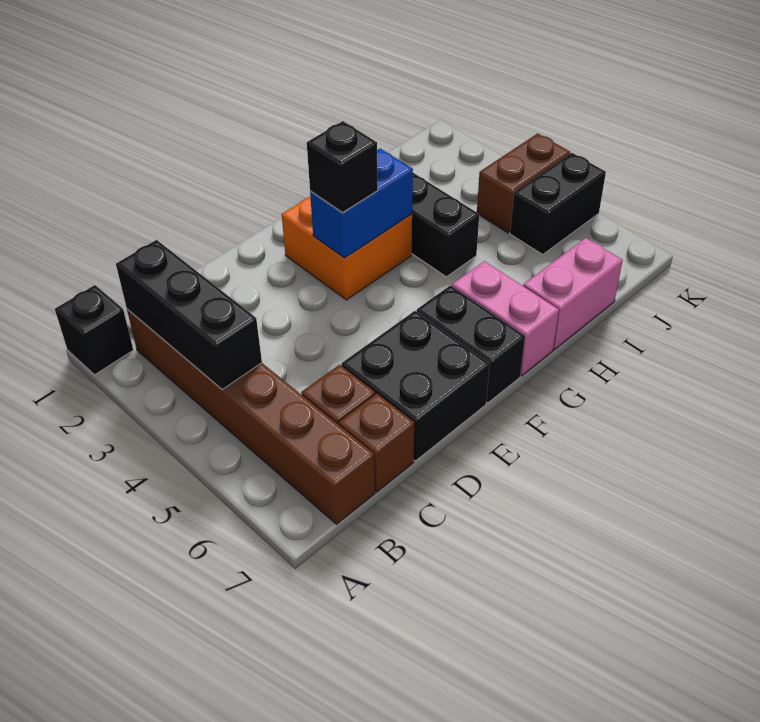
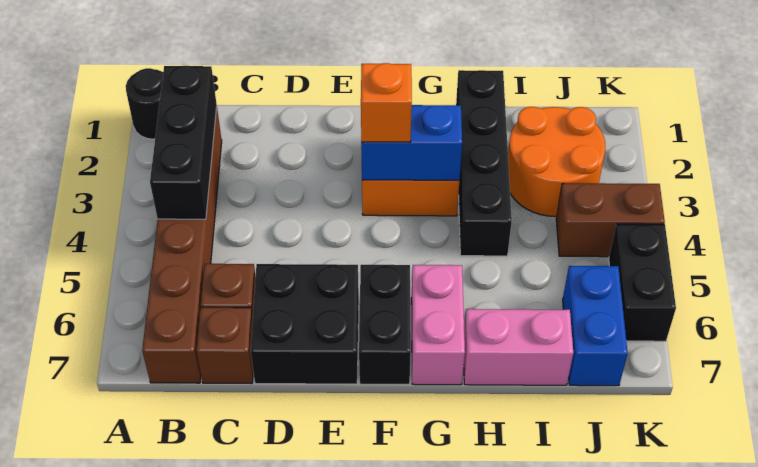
black 1x1 brick [55,285,133,375] -> black 1x1 round brick [126,68,163,139]
black 1x1 brick [307,121,378,212] -> orange 1x1 brick [361,63,412,142]
none -> orange 2x2 round brick [508,107,605,216]
black 1x2 brick [510,153,606,255] -> black 1x2 brick turned to [609,224,676,341]
none -> blue 1x2 brick [563,266,628,386]

